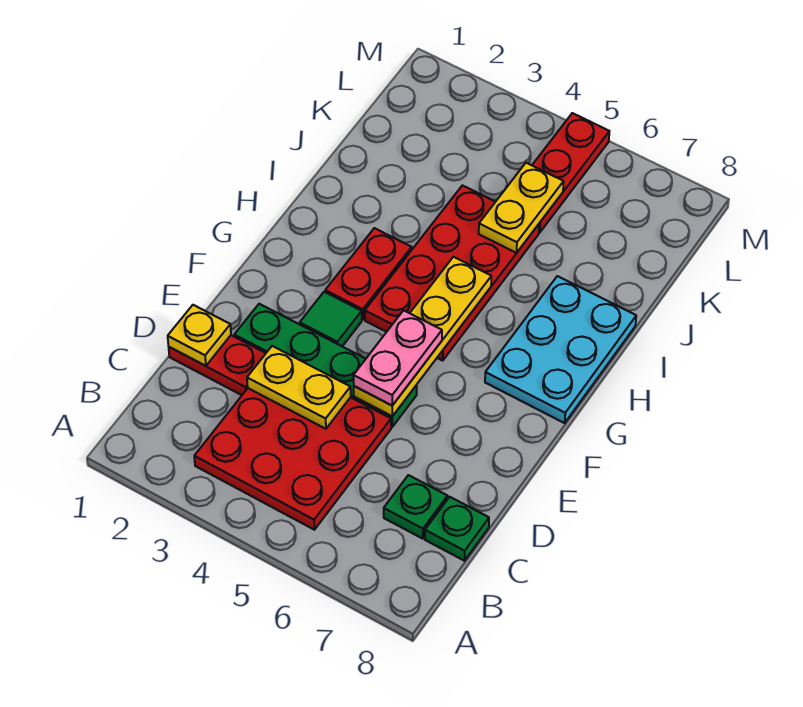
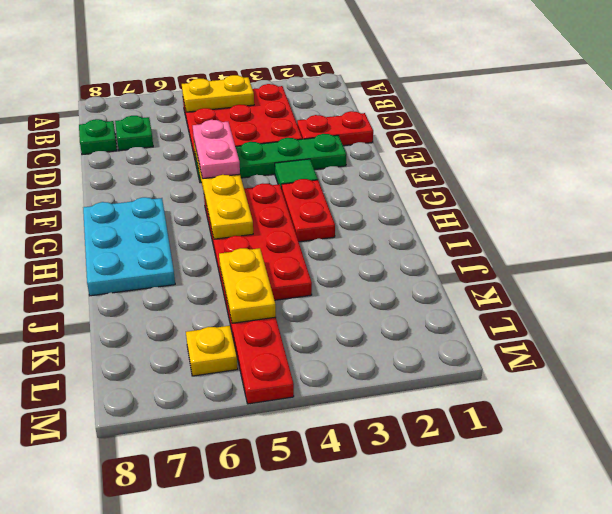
yellow 1x1 plate [168,305,231,366] -> yellow 1x1 plate moved to [186,326,238,376]
yellow 1x2 plate [247,346,351,429] -> yellow 1x2 plate moved to [182,75,254,112]

